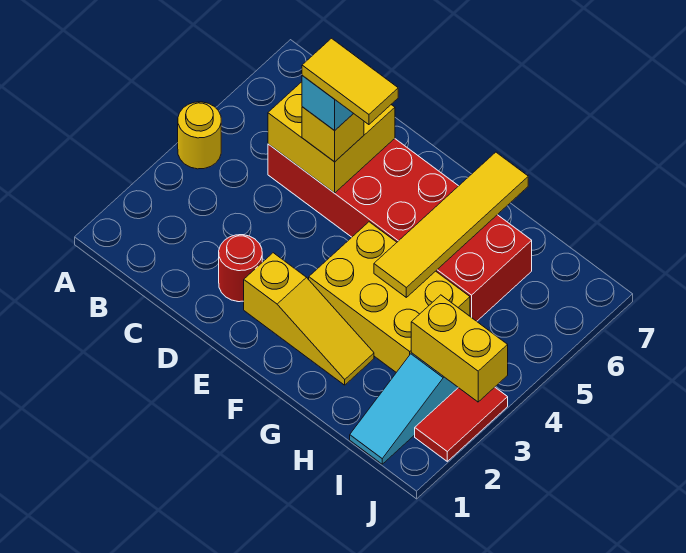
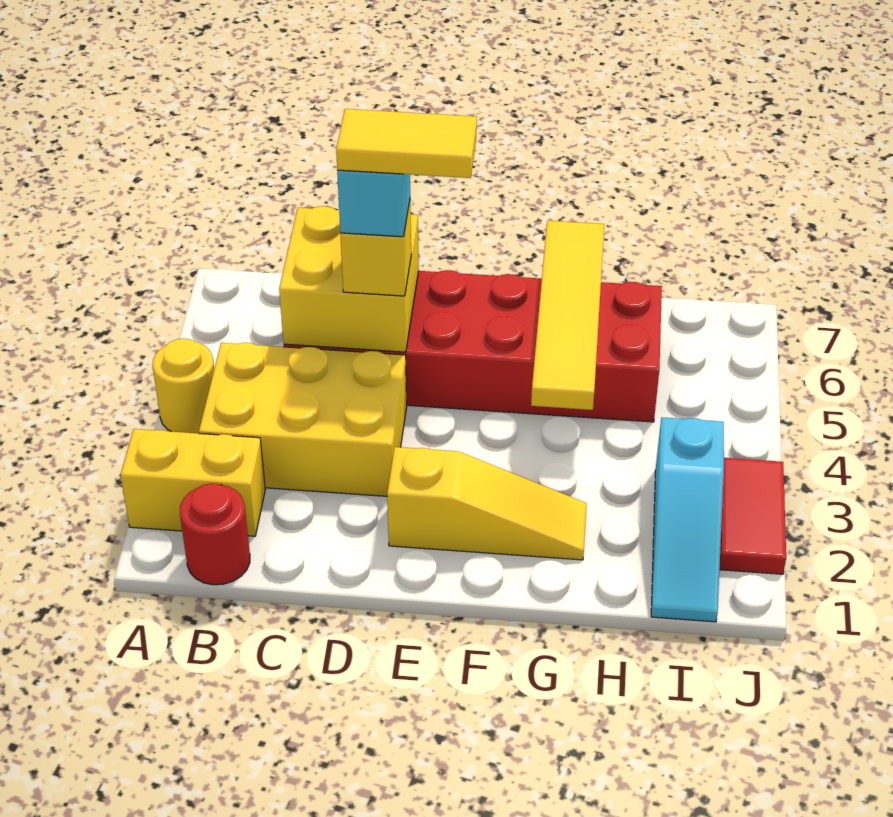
red 1x1 round brick [219,235,262,302] -> red 1x1 round brick moved to [180,483,250,585]
yellow 2x3 brick [309,222,470,372] -> yellow 2x3 brick moved to [199,343,407,496]
yellow 1x2 brick [411,295,508,402] -> yellow 1x2 brick moved to [121,429,265,536]

